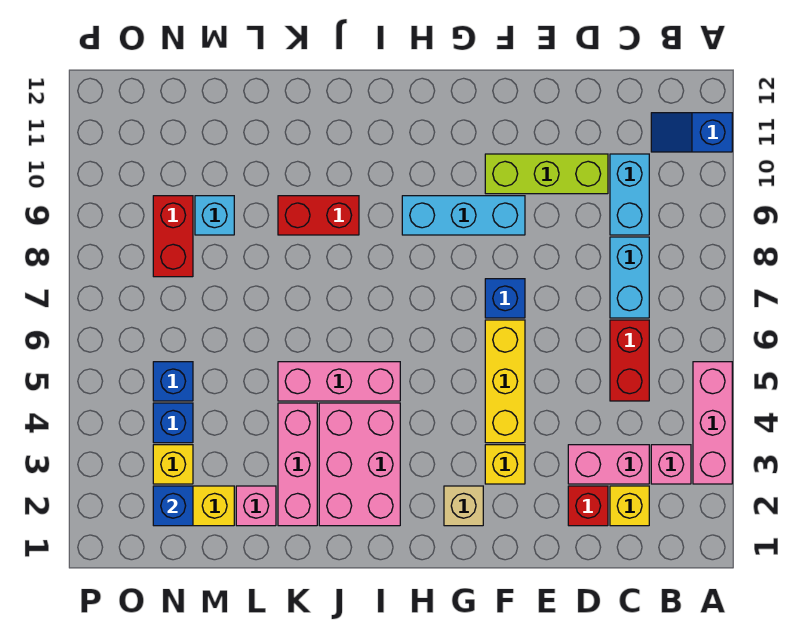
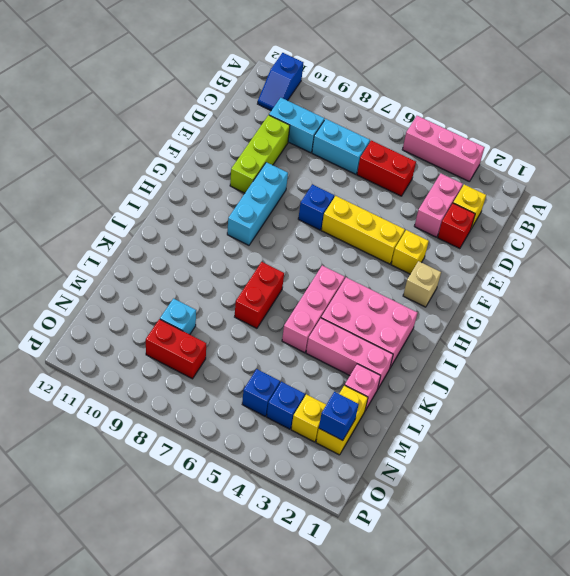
pink 1x1 brick [651,445,691,484] -> none
red 1x2 brick [278,196,359,235] -> red 1x2 brick moved to [235,262,284,328]

